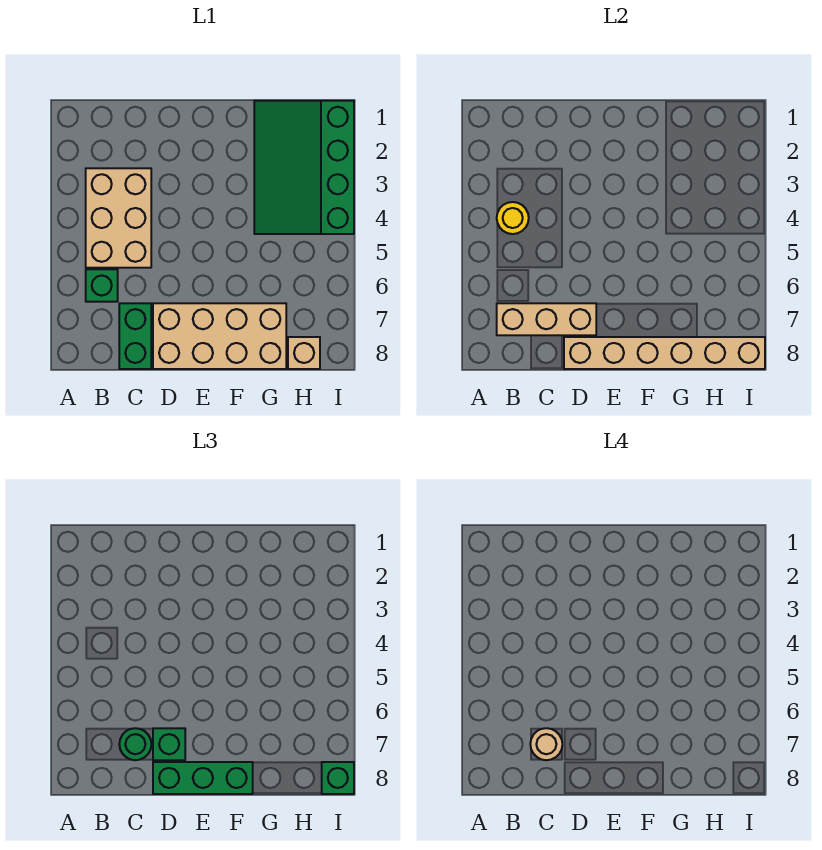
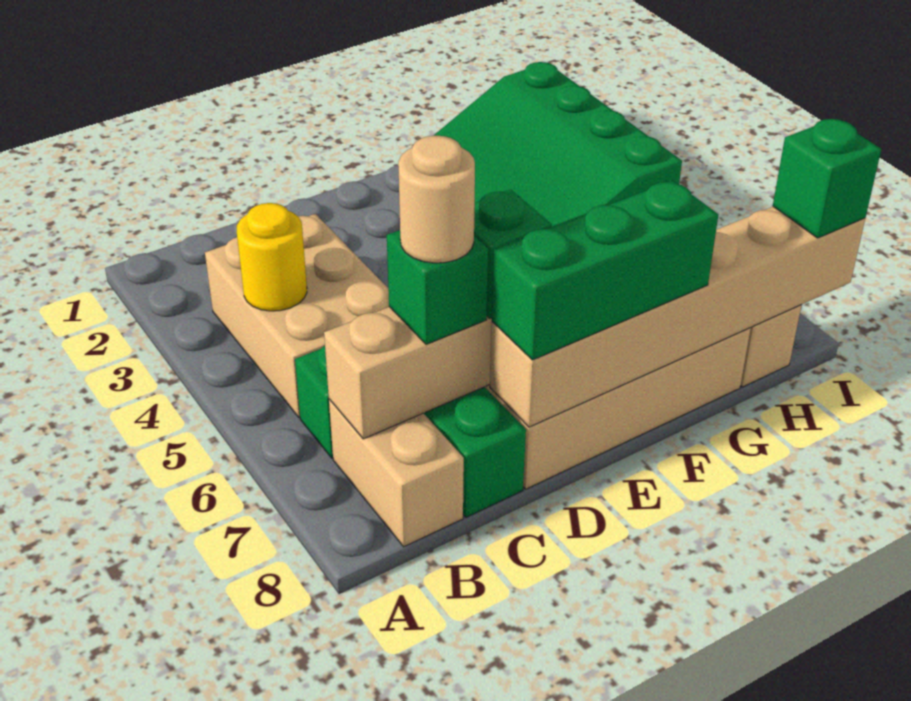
none -> tan 1x2 brick [329,399,464,547]
green 1x1 round brick [119,728,151,760] -> green 1x1 brick [387,230,488,344]

